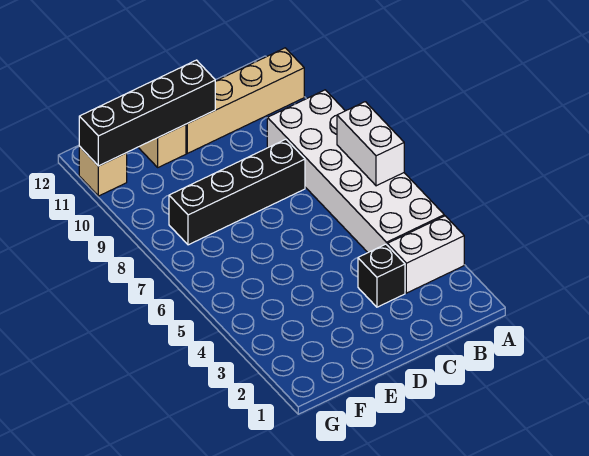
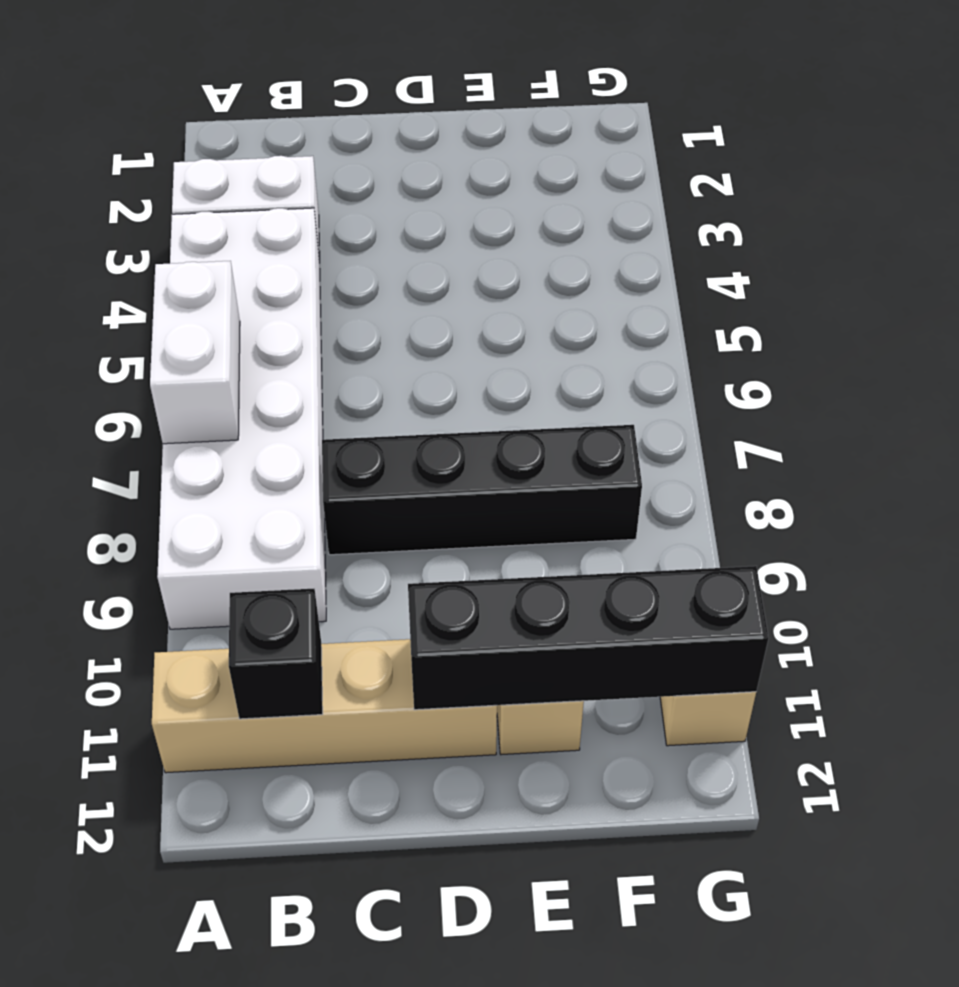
black 1x1 brick [358,244,405,307] -> black 1x1 brick moved to [229,589,323,719]

